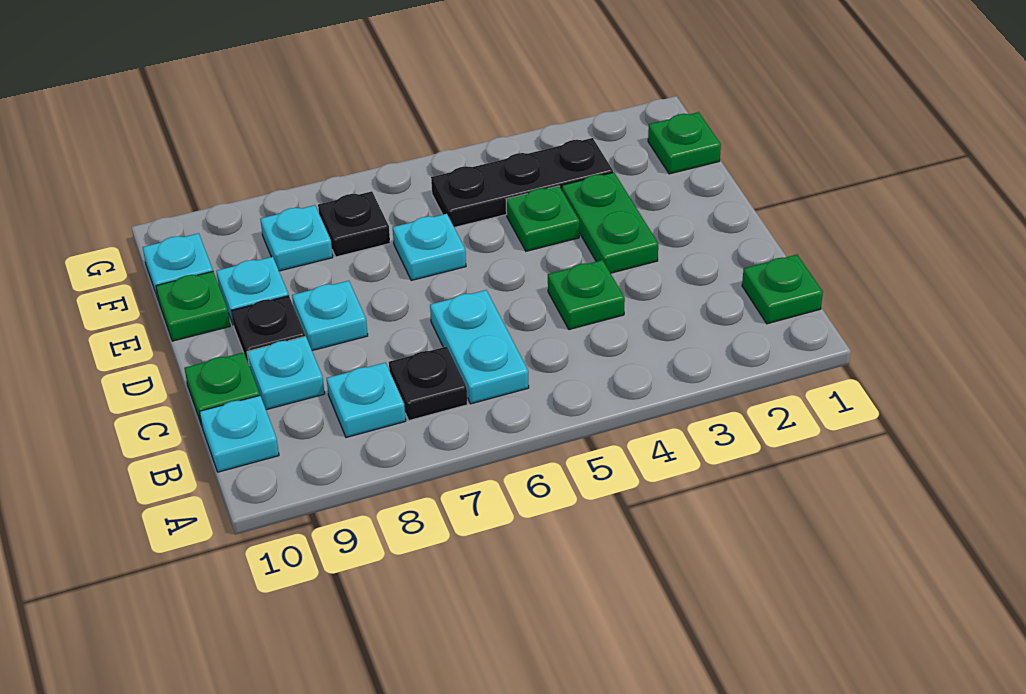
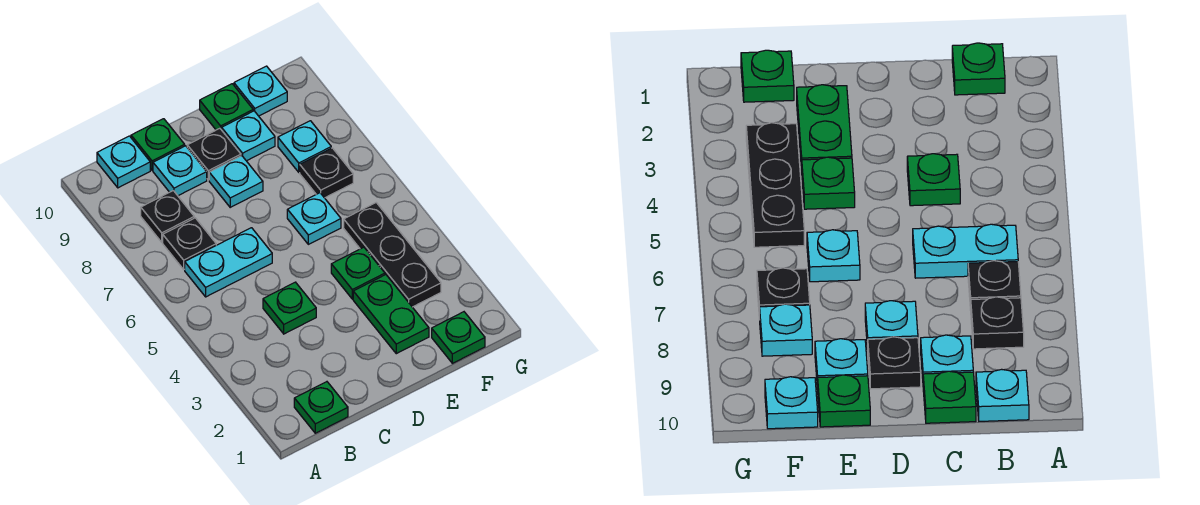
cyan 1x1 plate [327,363,406,438] -> black 1x1 plate [141,191,194,242]
green 1x2 plate [562,172,658,273] -> green 1x2 plate turned to [353,275,429,354]

